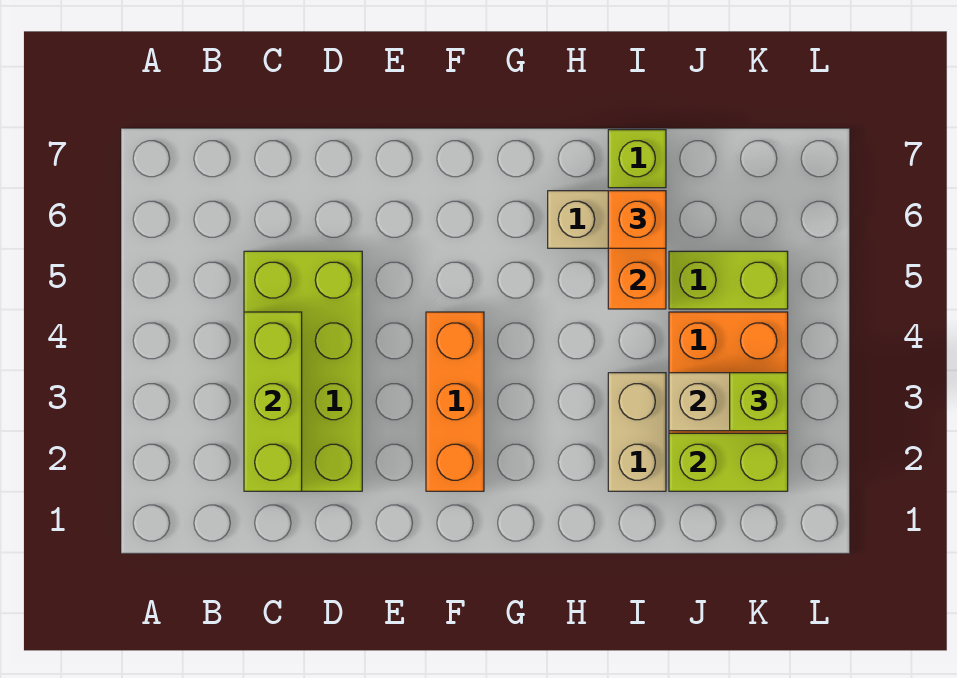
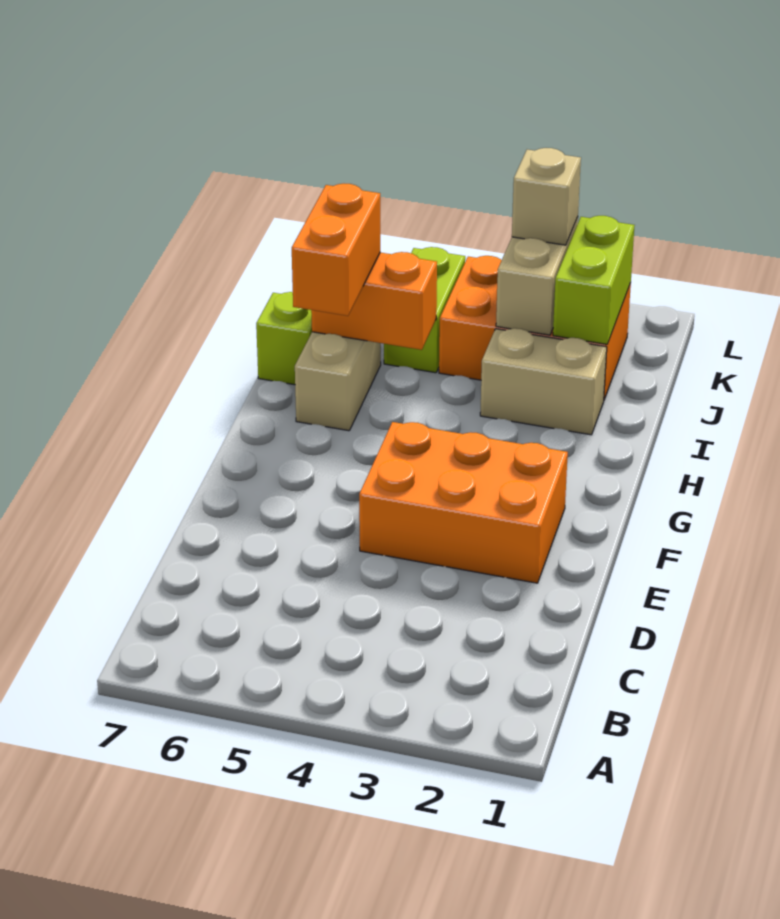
lime 2x4 brick [244,251,362,491] -> none
lime 1x3 brick [244,312,302,491] -> none
orange 1x3 brick [426,312,484,491] -> orange 2x3 brick [359,422,568,583]
orange 1x1 brick [608,191,666,248] -> orange 1x2 brick [292,184,380,316]
lime 1x1 brick [730,373,788,431] -> tan 1x1 brick [512,148,581,245]

